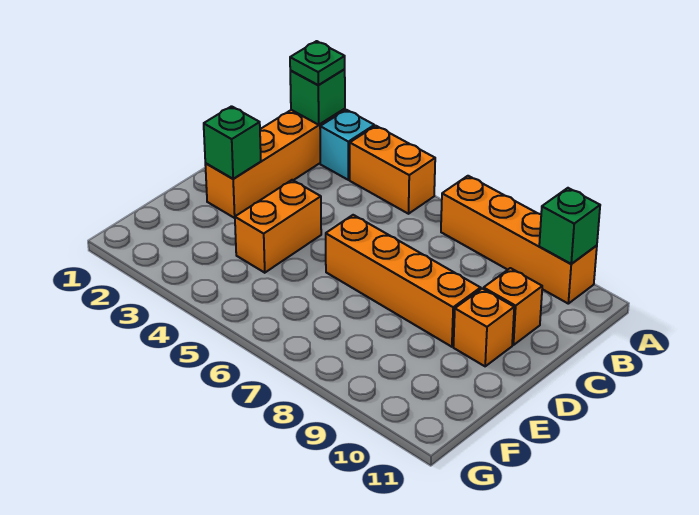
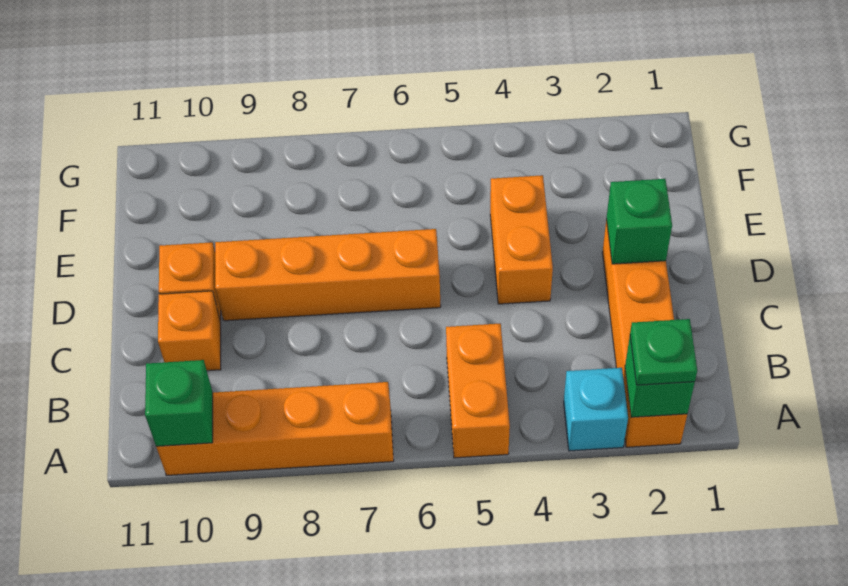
orange 1x2 brick [350,126,435,214] -> orange 1x2 brick turned to [446,324,510,458]

